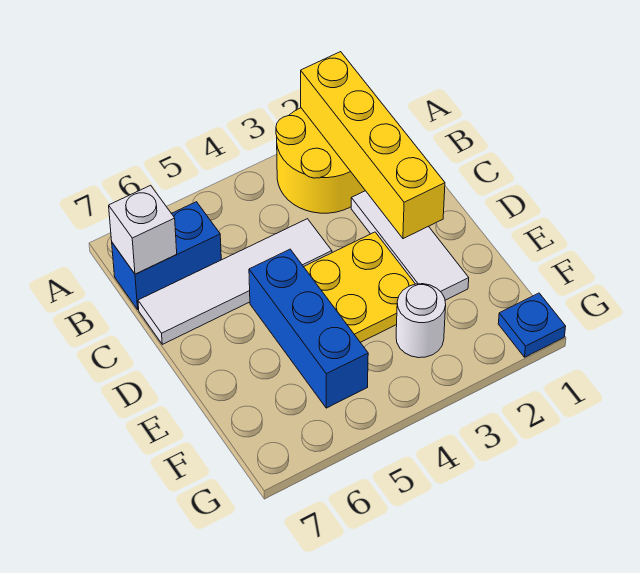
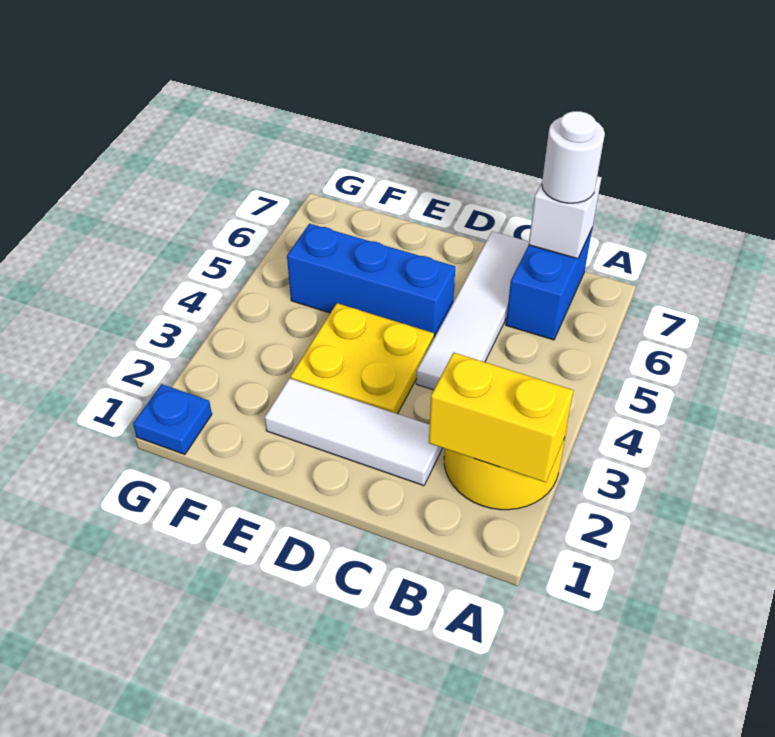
yellow 1x4 brick [301,52,445,239] -> yellow 1x2 brick [429,353,573,482]
white 1x1 round brick [396,284,446,358] -> white 1x1 round brick moved to [542,111,605,203]

